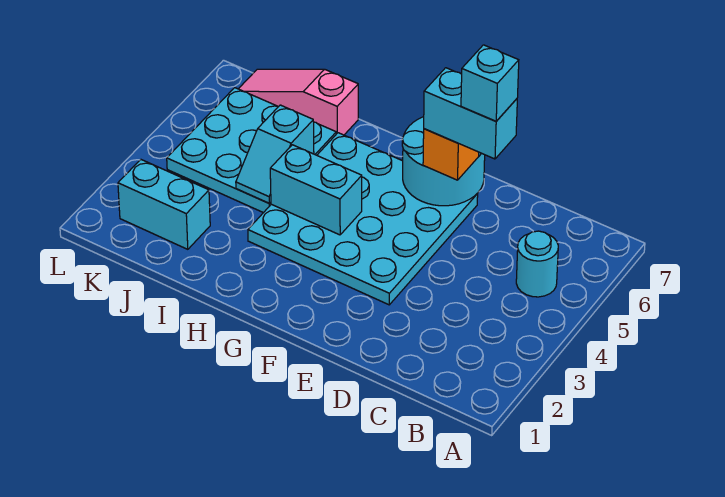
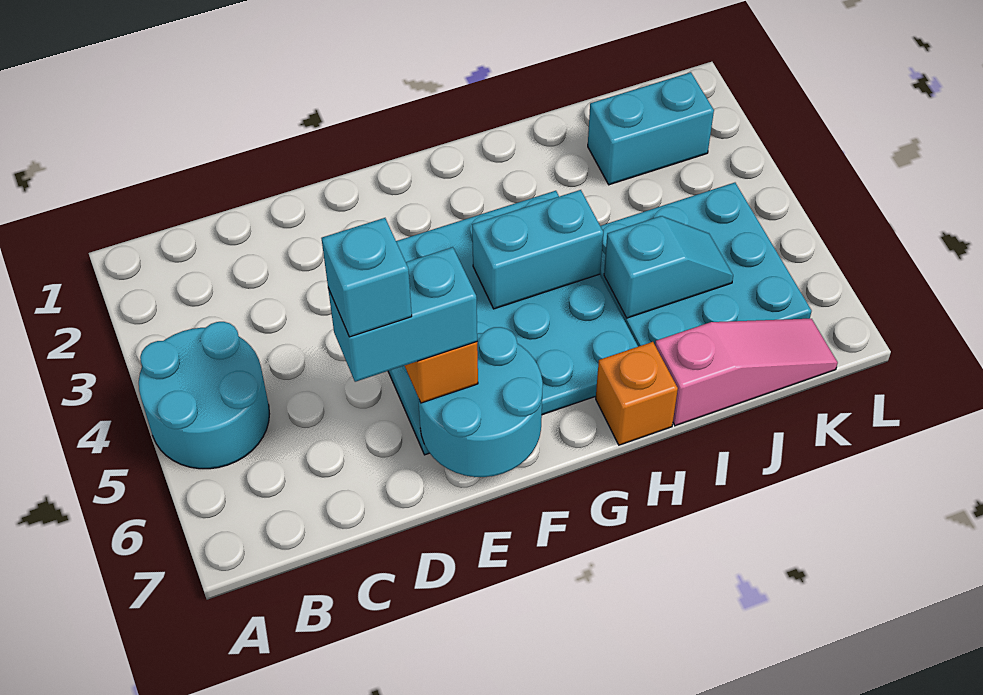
cyan 1x1 round brick [516,231,558,297] -> cyan 2x2 round brick [139,322,269,469]
none -> orange 1x1 brick [596,342,678,445]
cyan 1x2 slope [236,105,314,203] -> cyan 1x2 slope turned to [604,216,733,318]

